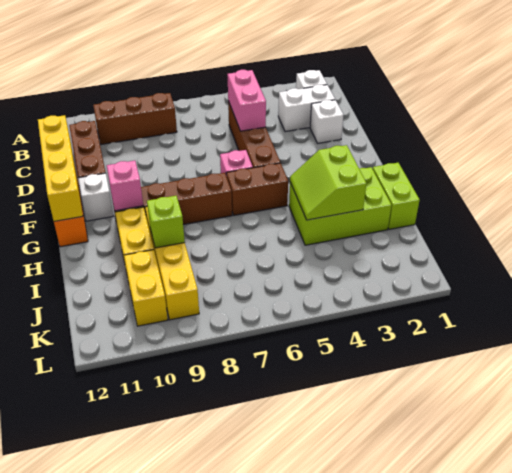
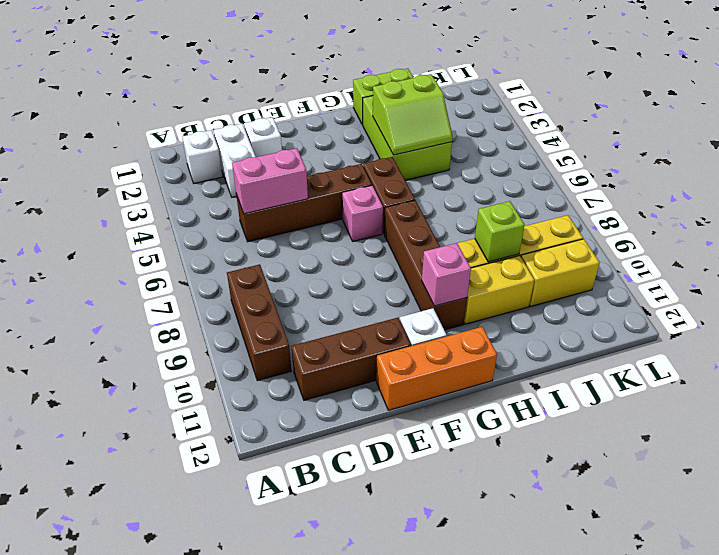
yellow 1x4 brick [38,115,83,221] -> none

